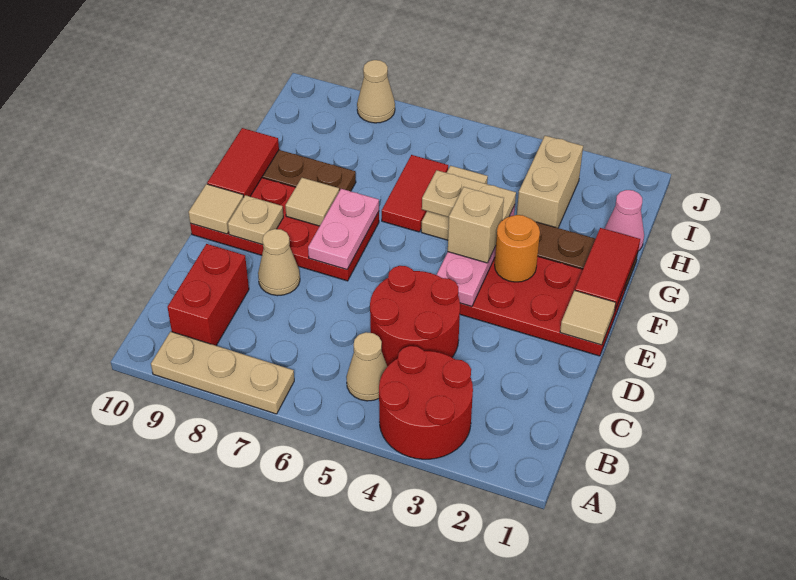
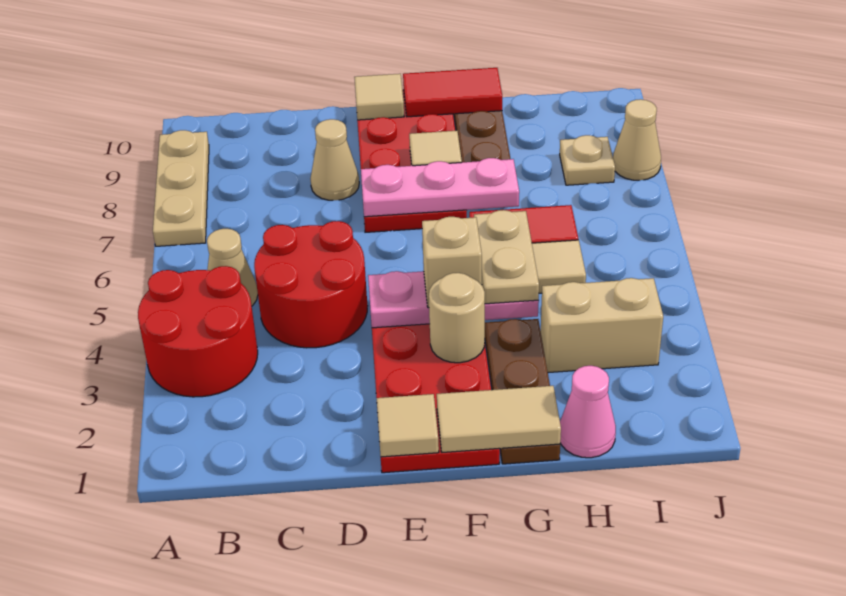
red 1x2 brick [167,244,249,346] -> none
pink 1x2 plate [308,189,379,270] -> pink 1x3 plate [361,158,519,217]
tan 1x1 plate [228,195,283,245] -> tan 1x1 plate moved to [560,135,615,185]
red 1x2 tile [575,228,640,312] -> tan 1x2 tile [437,386,561,452]
orange 1x1 round brick [495,215,540,282] -> tan 1x1 round brick [429,273,485,363]

